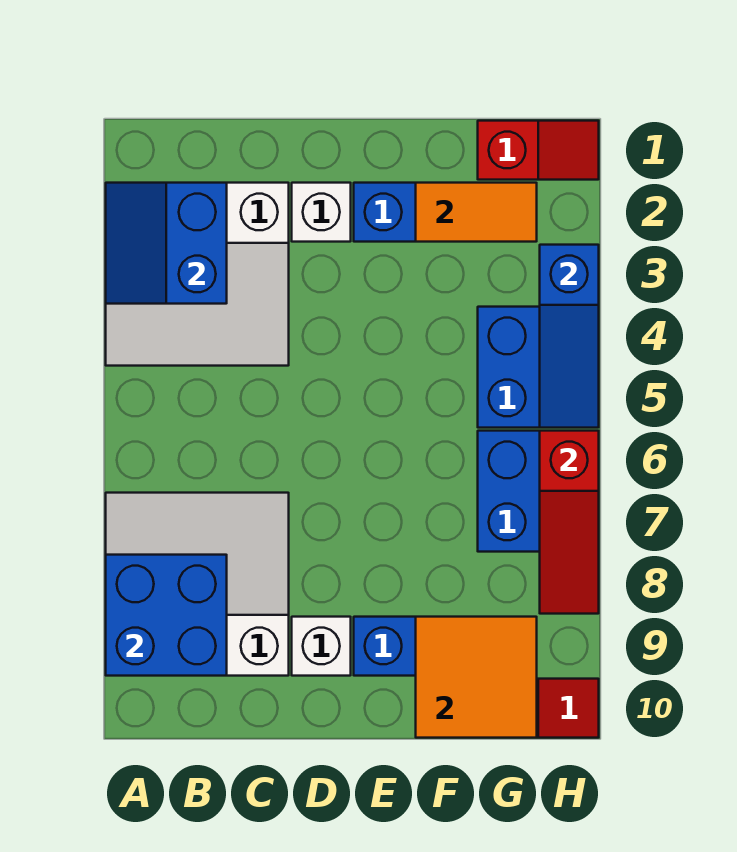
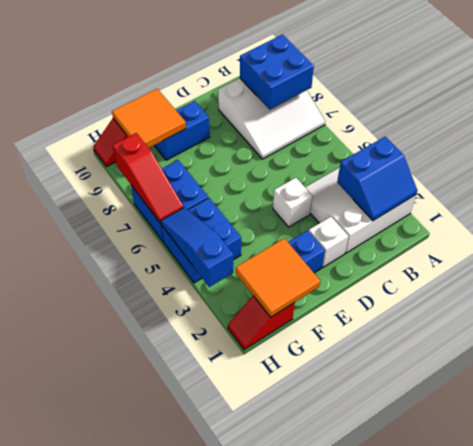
blue 2x2 slope [106,183,227,304] -> blue 2x2 slope turned to [337,137,417,220]
white 1x1 brick [292,617,351,676] -> white 1x1 brick moved to [273,178,312,227]
orange 1x2 tile [416,183,537,242] -> orange 2x2 tile [236,238,320,317]
red 1x3 slope [540,431,599,614] -> red 1x3 slope turned to [113,133,184,223]

